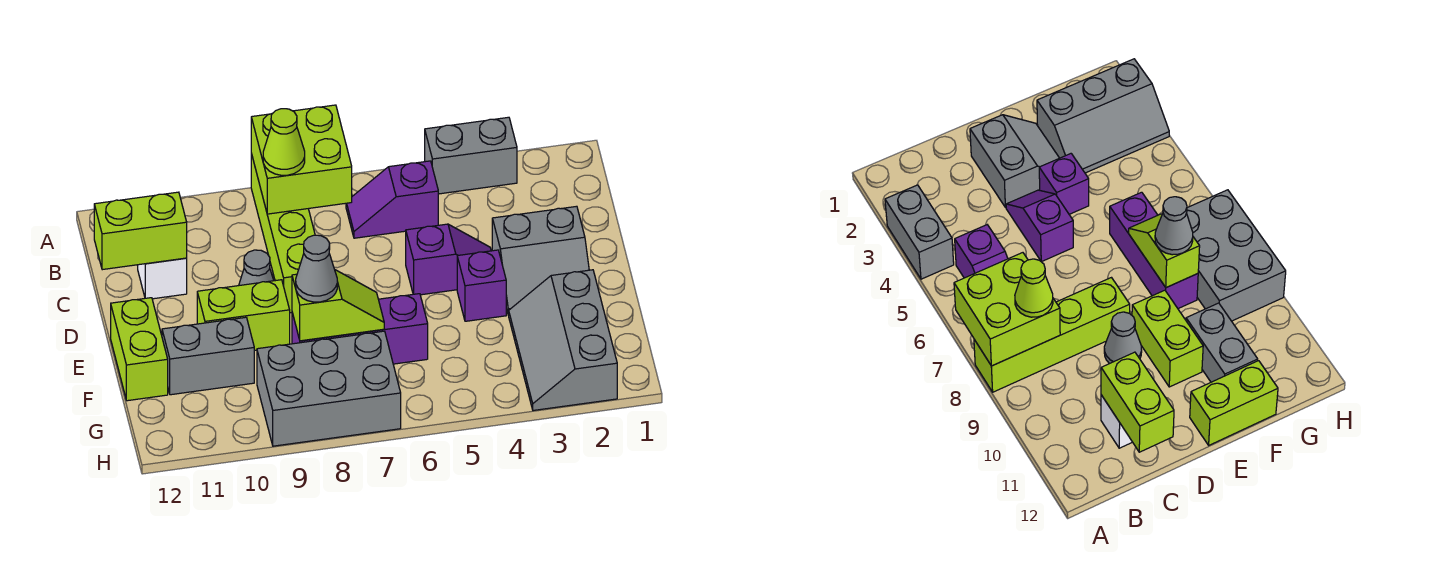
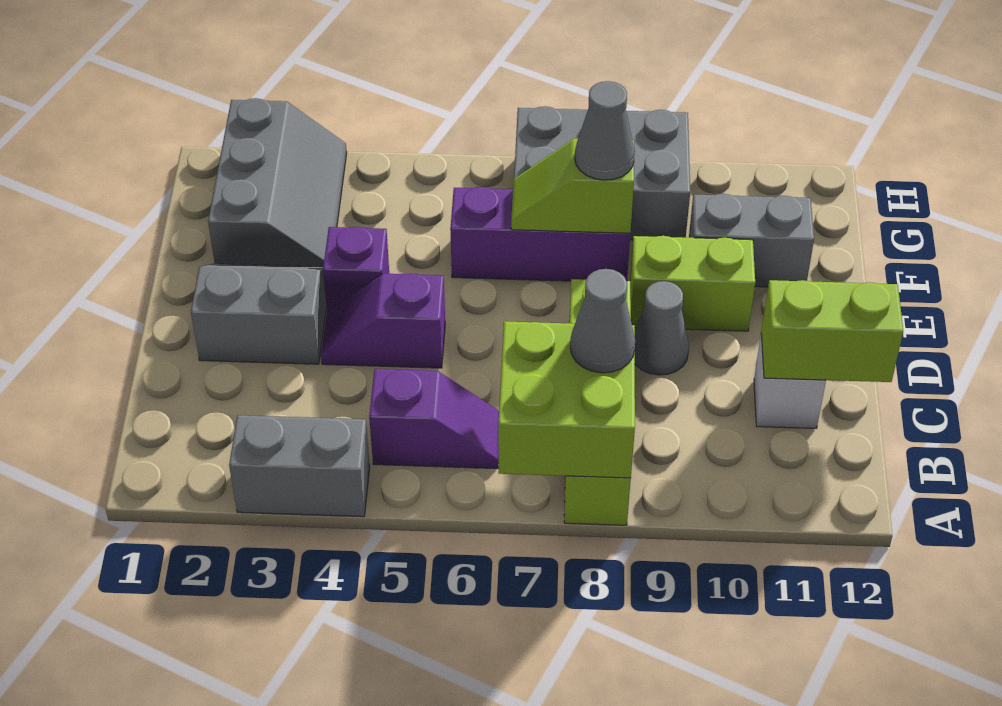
lime 1x1 cone [263,109,305,175] -> grey 1x1 cone [570,269,635,373]
lime 1x2 brick [111,298,168,401] -> none

